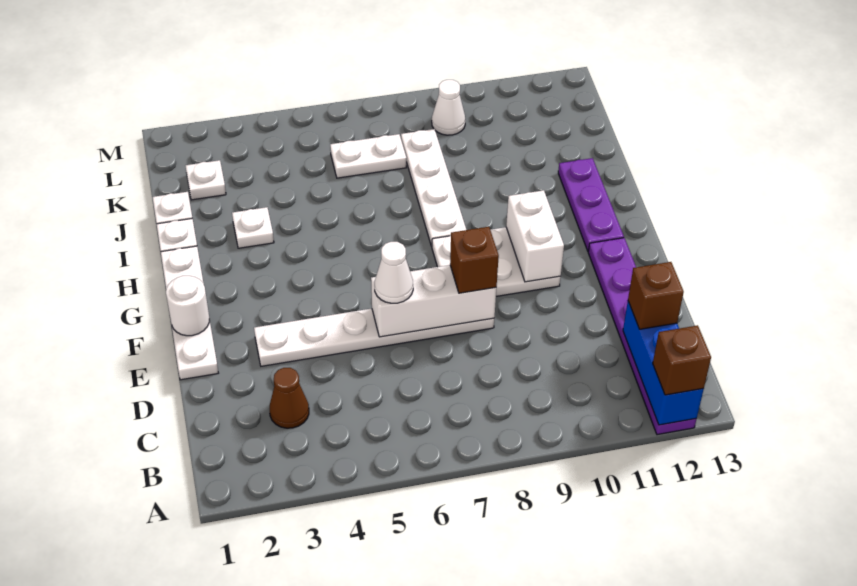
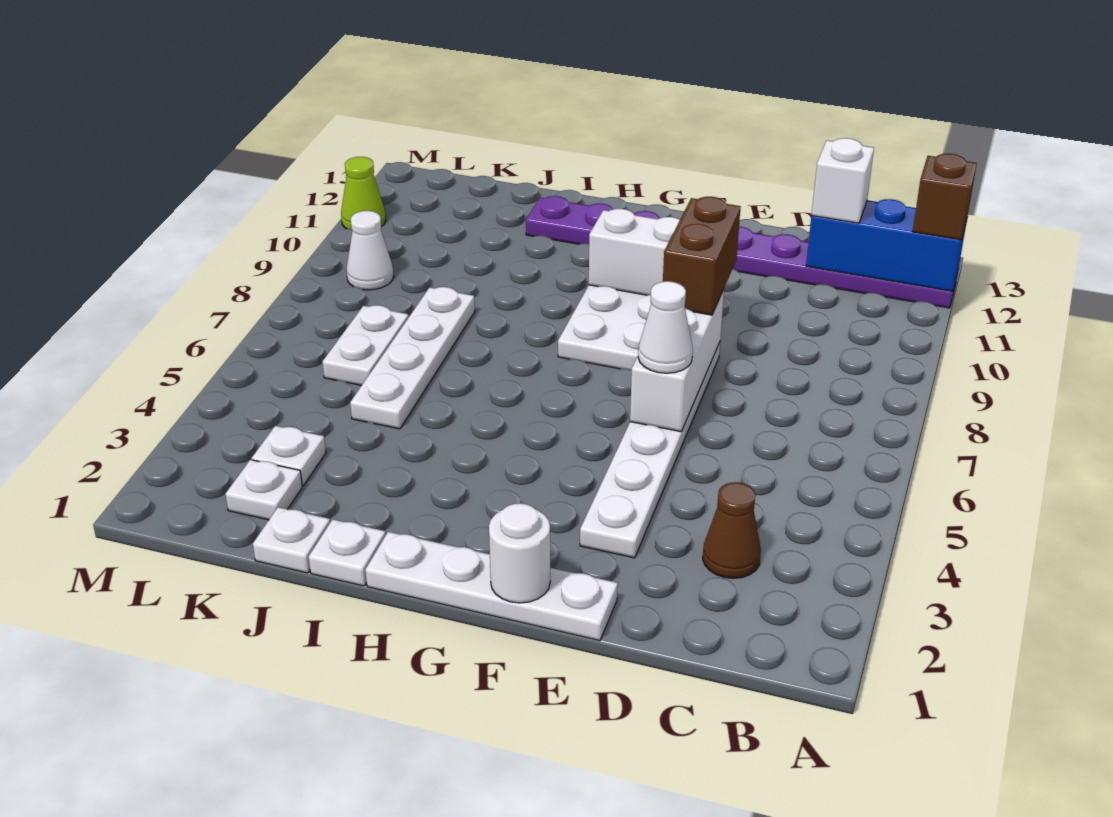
brown 1x1 brick [628,262,684,329] -> white 1x1 brick [812,138,874,223]
brown 1x1 brick [450,227,499,293] -> brown 1x2 brick [663,197,741,315]
white 1x4 plate [401,129,466,246] -> white 1x4 plate turned to [350,287,475,429]
white 1x1 plate [232,207,274,248] -> white 1x1 plate moved to [252,426,326,486]
none -> lime 1x1 cone [341,157,386,229]

